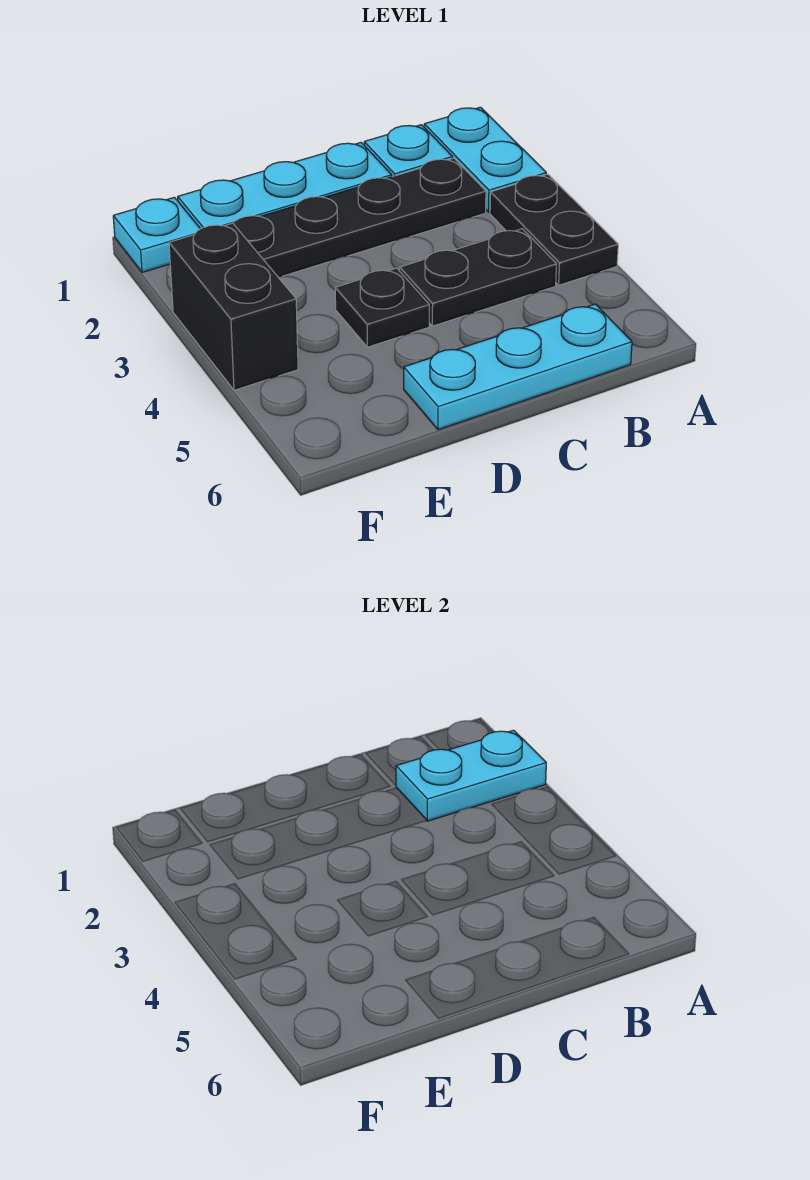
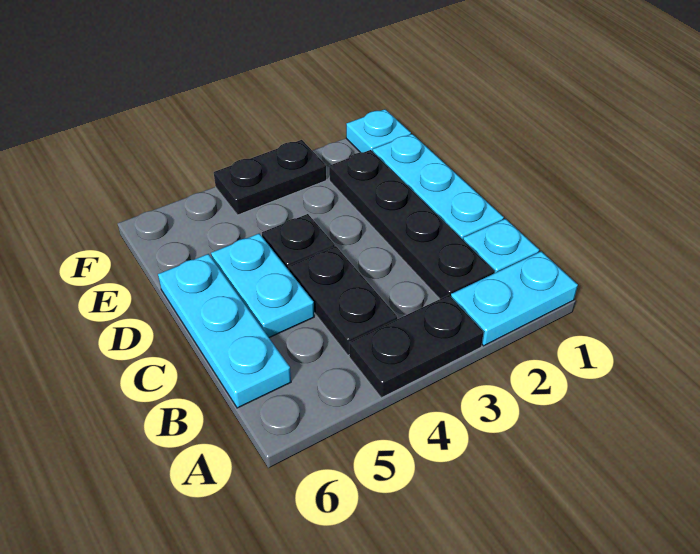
cyan 1x2 plate [396,730,546,821] -> cyan 1x2 plate moved to [211,234,314,338]
black 1x2 brick [169,223,298,390] -> black 1x2 plate [214,140,326,215]

